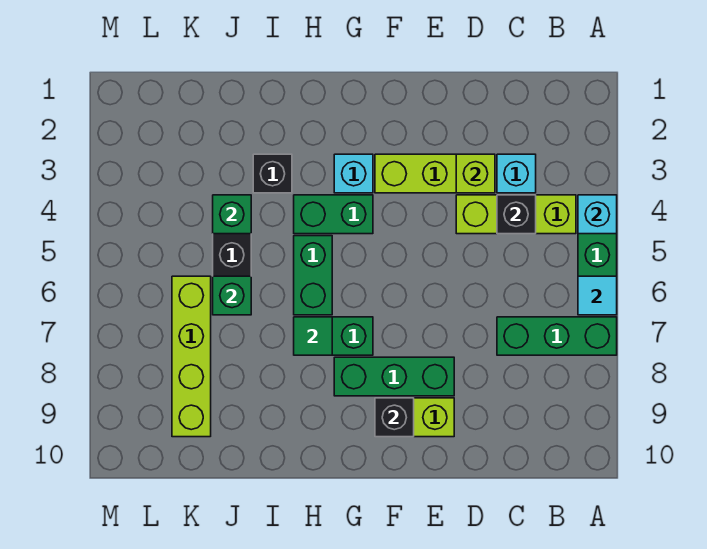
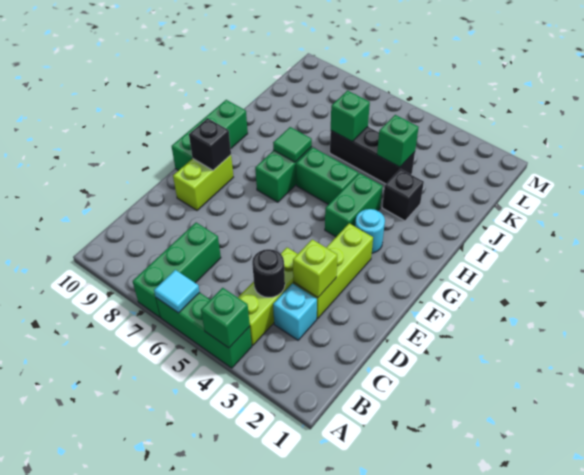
cyan 1x1 brick [578,195,617,234] -> green 1x1 brick [201,288,250,348]
black 1x1 brick [497,195,536,234] -> black 1x1 round brick [252,249,285,298]
green 1x3 brick [334,357,454,396] -> green 1x3 brick moved to [172,100,248,171]
cyan 1x1 brick [334,154,373,193] -> cyan 1x1 round brick [355,209,385,253]
lime 1x4 brick [172,276,211,437] -> none

